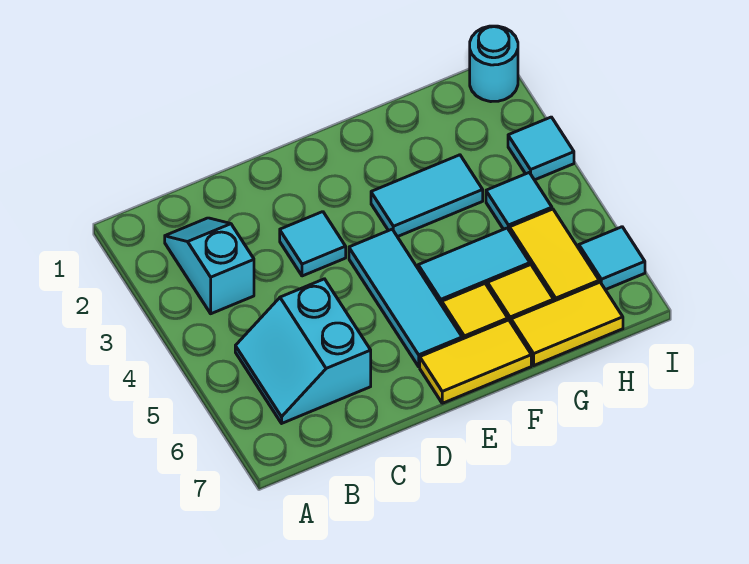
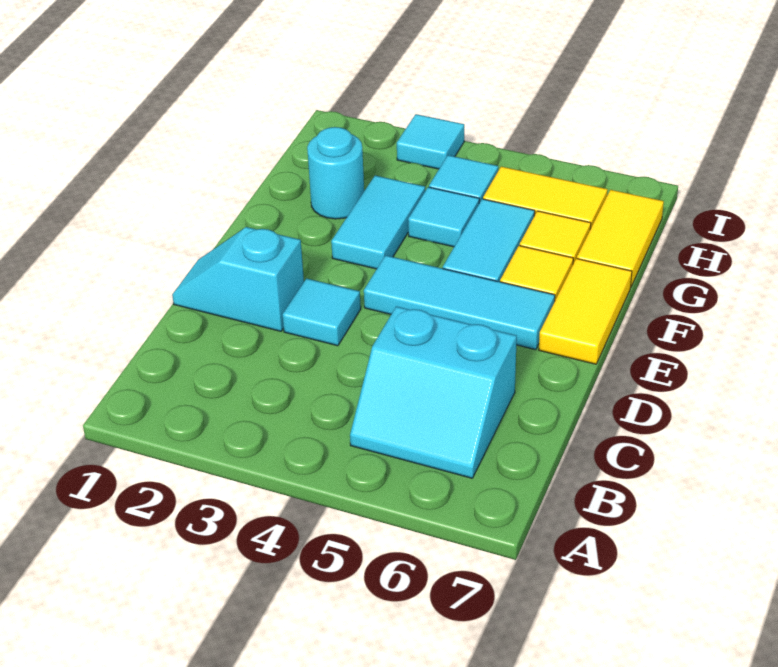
cyan 1x2 slope [165,218,254,314] -> cyan 1x2 slope moved to [172,227,304,331]
cyan 1x1 round brick [470,26,518,102] -> cyan 1x1 round brick moved to [307,127,364,219]
cyan 1x1 tile [579,227,645,290] -> cyan 1x1 tile moved to [408,187,479,247]

